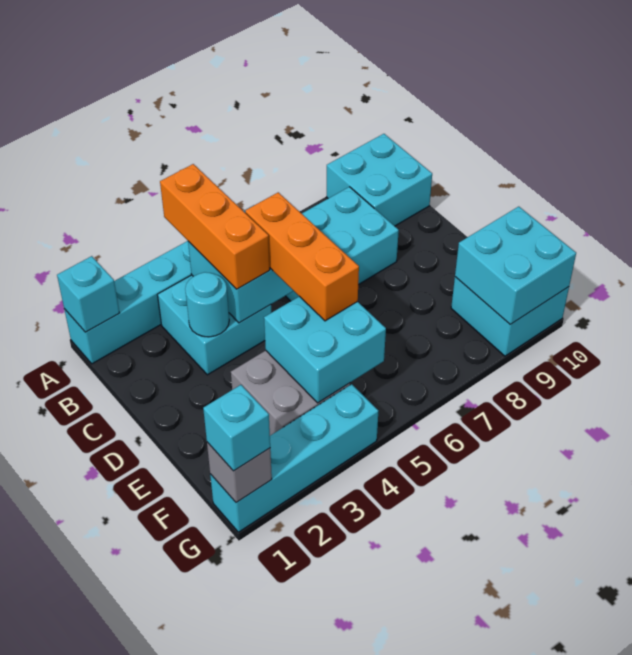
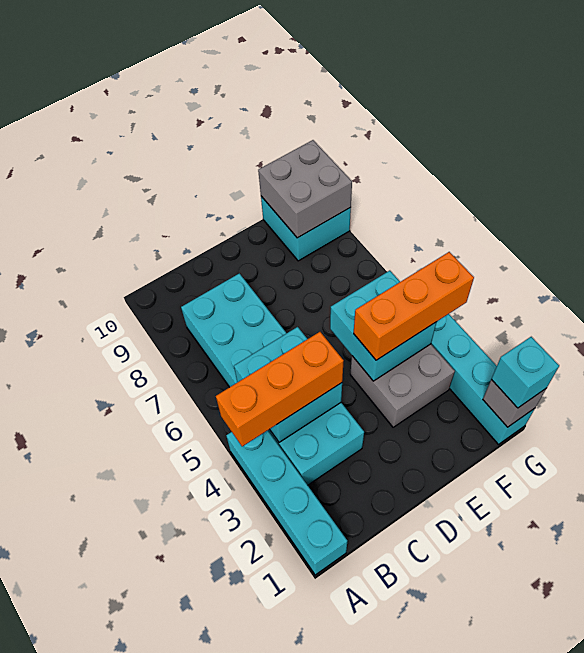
cyan 1x1 brick [57,256,119,332] -> none
cyan 2x2 brick [327,134,432,226] -> none
cyan 1x1 round brick [185,272,229,337] -> none
orange 1x3 brick [245,192,359,321] -> orange 1x3 brick moved to [354,252,474,360]
cyan 2x2 brick [455,207,576,324] -> grey 2x2 brick [258,140,352,238]

